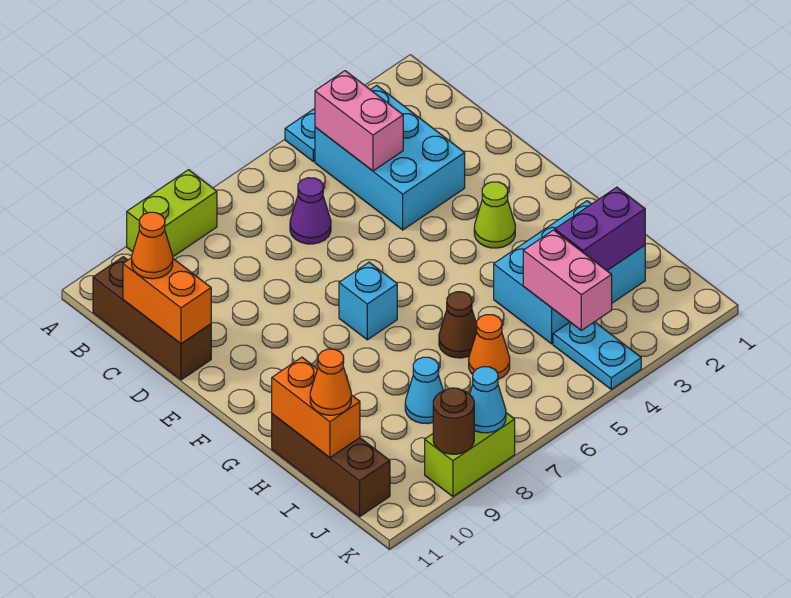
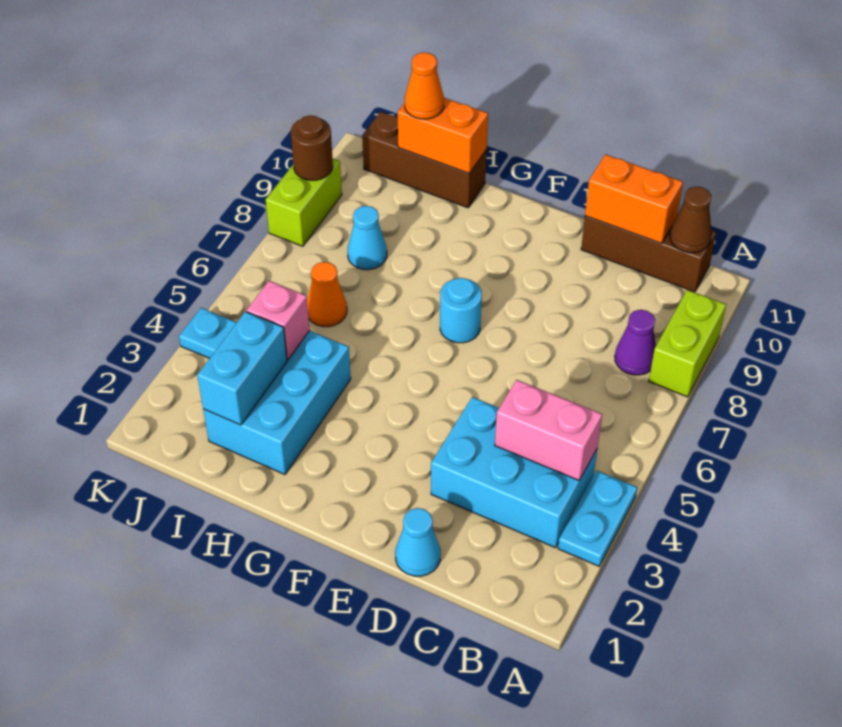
purple 1x1 cone [290,178,331,244] -> purple 1x1 cone moved to [615,310,656,375]
orange 1x1 cone [132,212,173,279] -> none
lime 1x1 cone [474,182,515,248] -> none
cyan 1x1 brick [339,262,397,340] -> cyan 1x1 round brick [440,278,482,343]
brown 1x1 cone [439,292,477,358] -> brown 1x1 cone moved to [670,187,712,253]
purple 1x2 brick [555,187,645,270] -> cyan 1x2 brick [197,312,287,425]
pink 1x2 brick [523,230,612,330] -> pink 1x1 brick [247,281,310,360]
cyan 1x1 cone [470,367,506,433] -> cyan 1x1 cone moved to [395,508,441,576]

